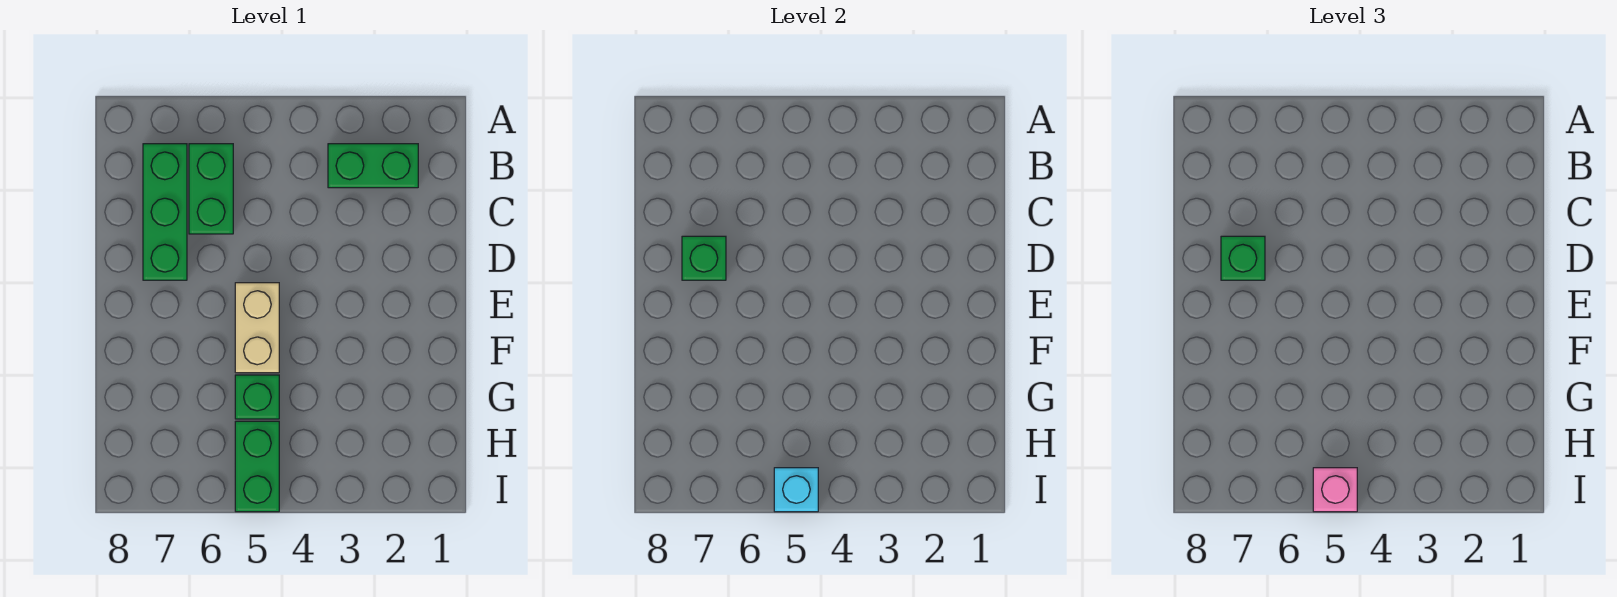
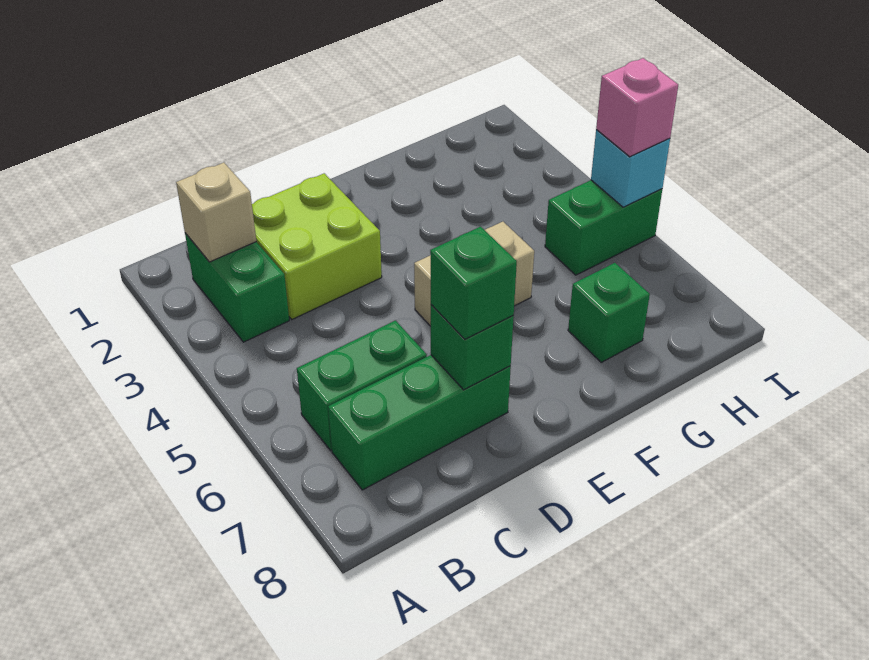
none -> tan 1x1 brick [176,163,256,262]
none -> lime 2x2 brick [252,173,382,319]
green 1x1 brick [235,375,279,419] -> green 1x1 brick moved to [568,263,650,362]

